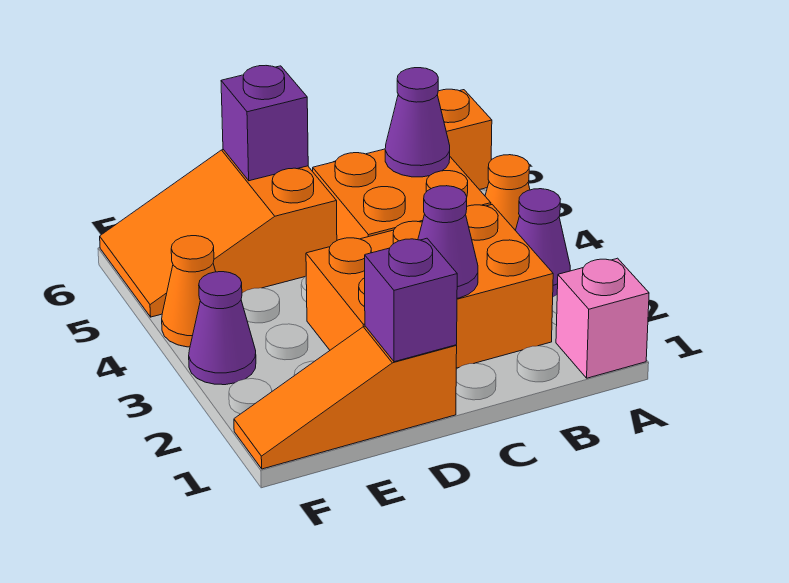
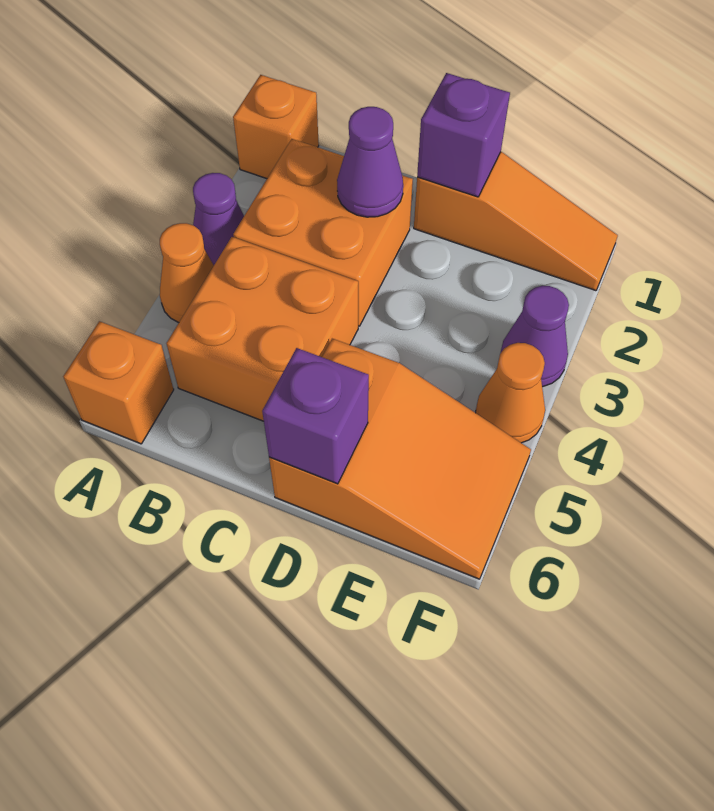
pink 1x1 brick [556,258,649,378] -> orange 1x1 brick [233,75,319,179]
orange 2x3 brick [306,205,553,368] -> orange 2x2 brick [233,139,413,326]
purple 1x1 cone [385,68,450,177] -> none

